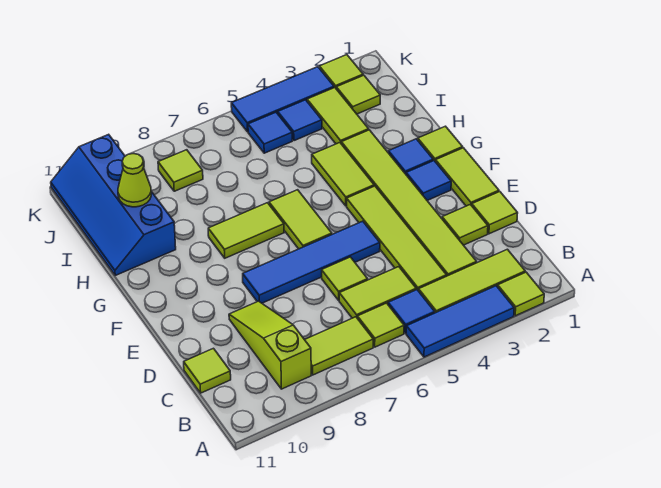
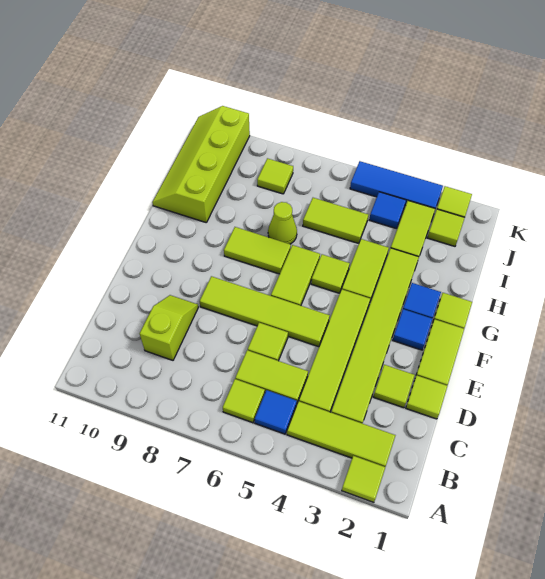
blue 1x3 tile [406,286,514,357] -> none
lime 1x2 tile [305,317,373,375] -> lime 1x2 tile moved to [303,198,368,243]
lime 1x3 slope [229,301,311,389] -> lime 1x2 slope [140,295,198,360]
lime 1x1 tile [184,348,231,393] -> lime 1x1 tile moved to [311,254,350,293]
blue 1x4 tile [243,221,380,303] -> lime 1x4 tile [200,276,330,347]
blue 2x4 slope [51,134,176,275] -> lime 2x4 slope [152,106,250,222]
lime 1x1 cone [118,154,151,207] -> lime 1x1 cone moved to [268,202,297,244]
blue 1x1 tile [248,112,292,153] -> none

